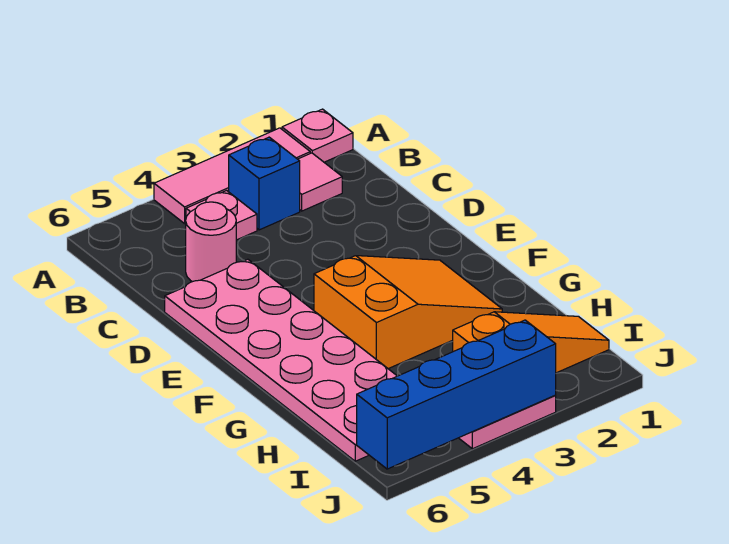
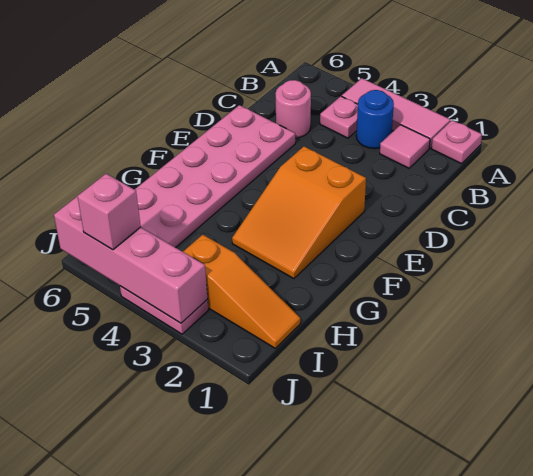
blue 1x1 brick [229,137,300,230] -> blue 1x1 round brick [356,90,394,149]
orange 2x3 slope [314,256,502,369] -> orange 2x3 slope turned to [232,146,366,279]
blue 1x4 brick [357,320,556,469] -> pink 1x4 brick [54,197,208,323]
none -> pink 1x1 brick [77,174,141,250]

